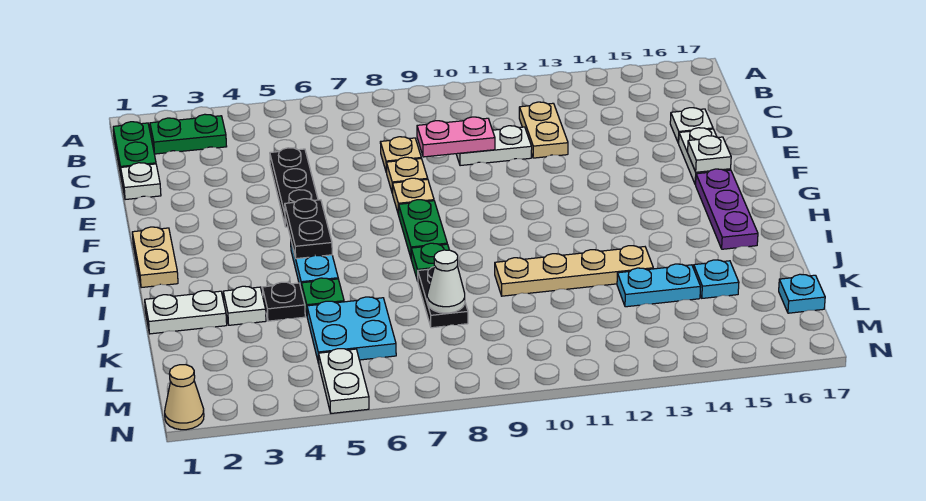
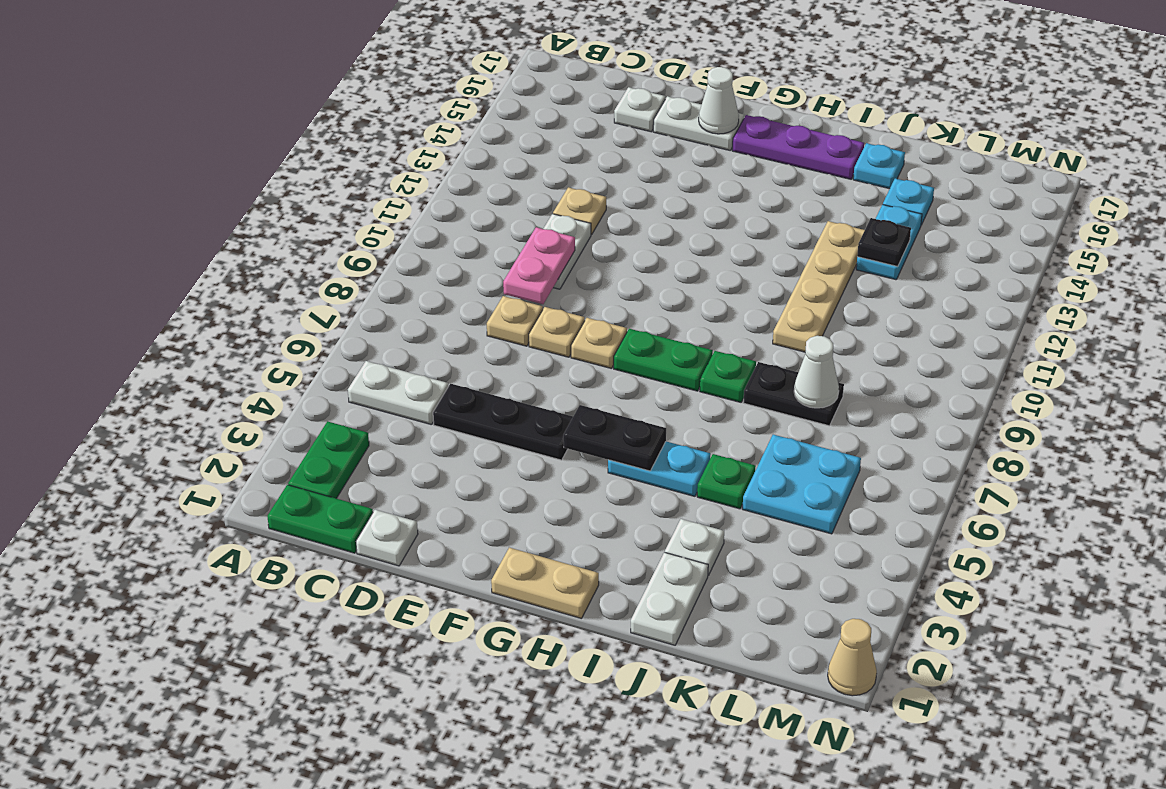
tan 1x2 plate [519,102,568,158] -> tan 1x1 plate [553,187,606,235]
white 1x1 plate [688,136,731,172] -> white 1x1 cone [699,67,739,134]
black 1x1 plate [262,282,305,321] -> black 1x1 plate moved to [857,218,911,267]
cyan 1x1 plate [779,274,825,313] -> cyan 1x1 plate moved to [853,143,905,189]
white 1x2 plate [319,349,369,413] -> white 1x2 plate moved to [348,361,449,425]

